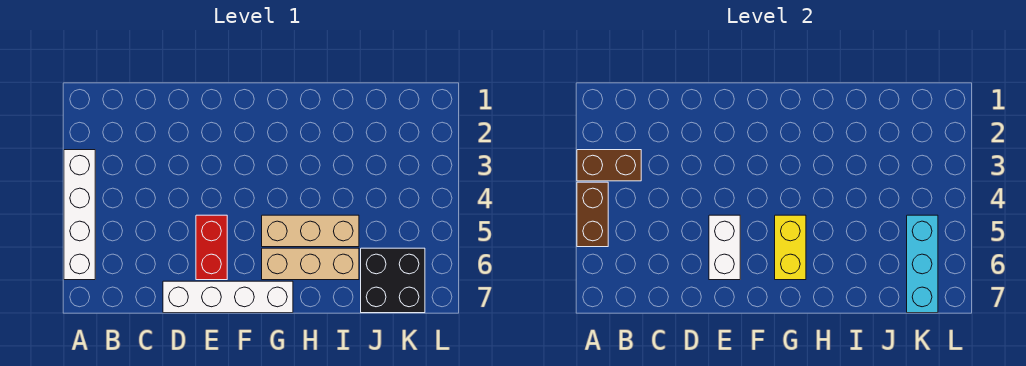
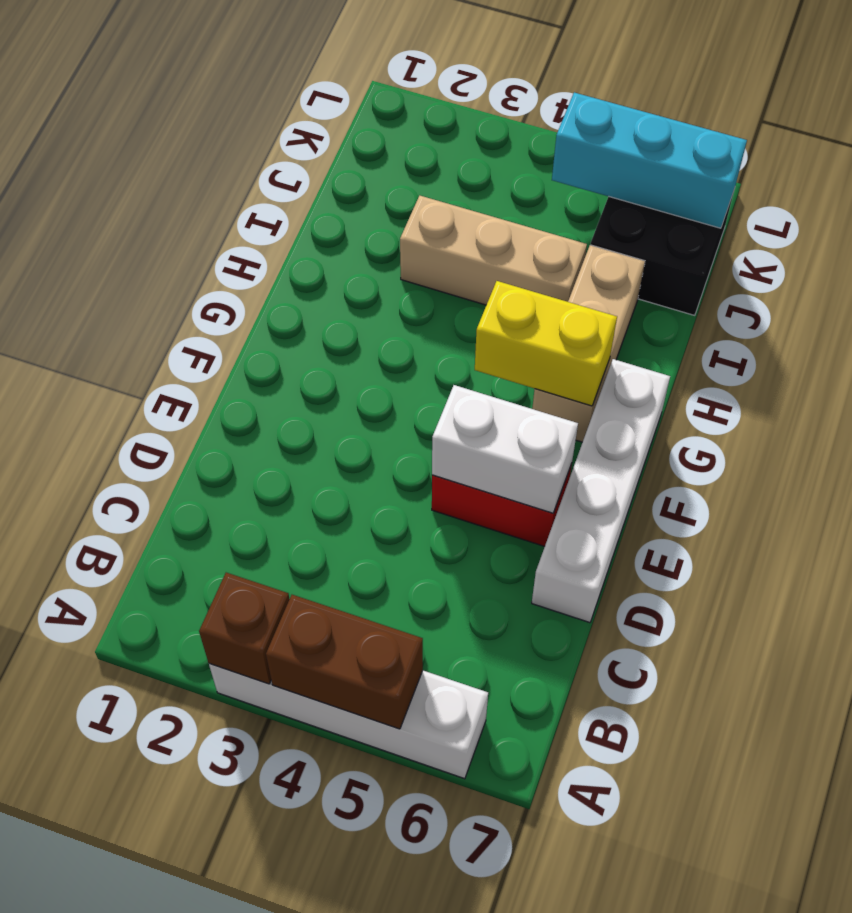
brown 1x2 brick [577,150,641,181] -> brown 1x1 brick [199,573,289,684]
tan 1x3 brick [262,215,359,247] -> tan 1x3 brick turned to [400,196,587,305]

